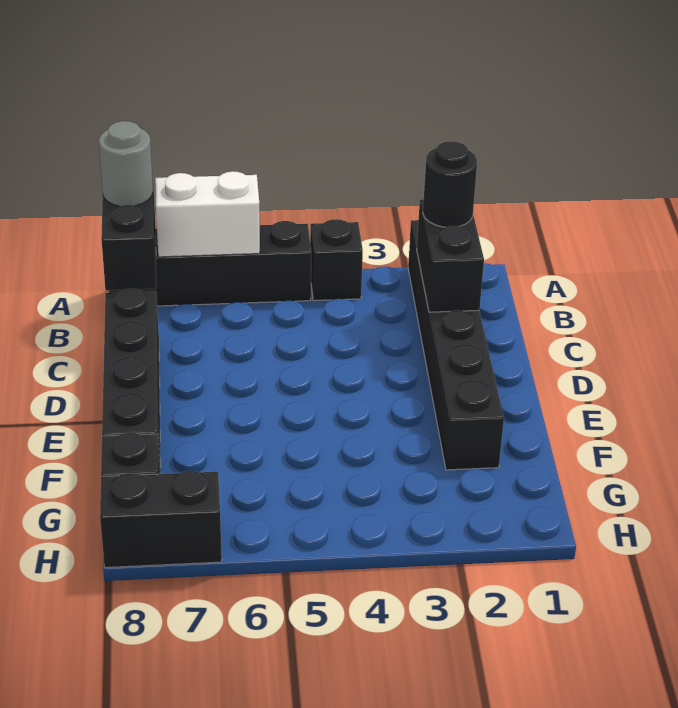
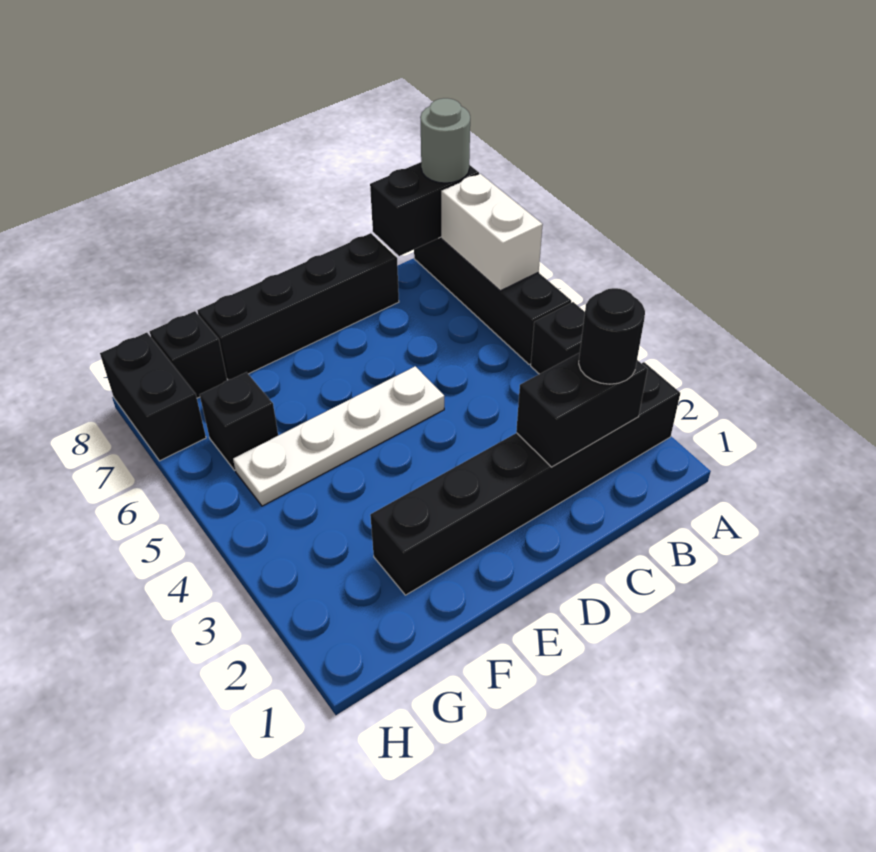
none -> white 1x4 plate [233,366,444,506]
none -> black 1x1 brick [200,372,278,470]

